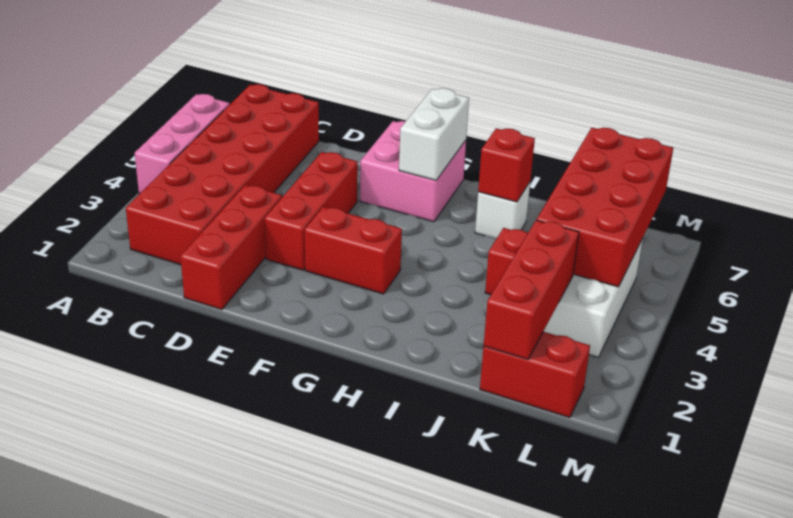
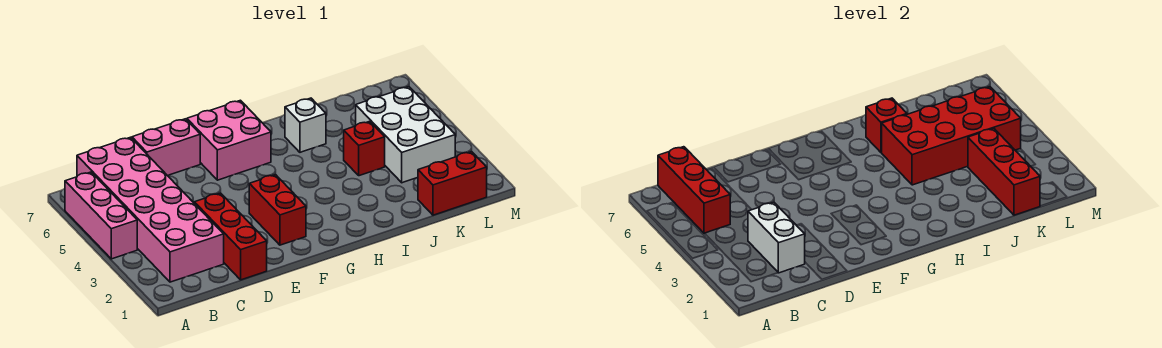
red 2x6 brick [126,84,319,265] -> pink 2x6 brick [77,137,224,282]
none -> pink 1x2 brick [132,119,200,176]
red 1x3 brick [265,152,358,270] -> red 1x3 brick moved to [658,147,730,233]
red 1x2 brick [304,207,402,294] -> red 1x2 brick turned to [249,175,306,245]
white 1x2 brick [399,88,469,180] -> white 1x2 brick moved to [748,202,805,273]
red 2x4 brick [537,128,673,287] -> red 2x4 brick turned to [882,87,1021,185]

